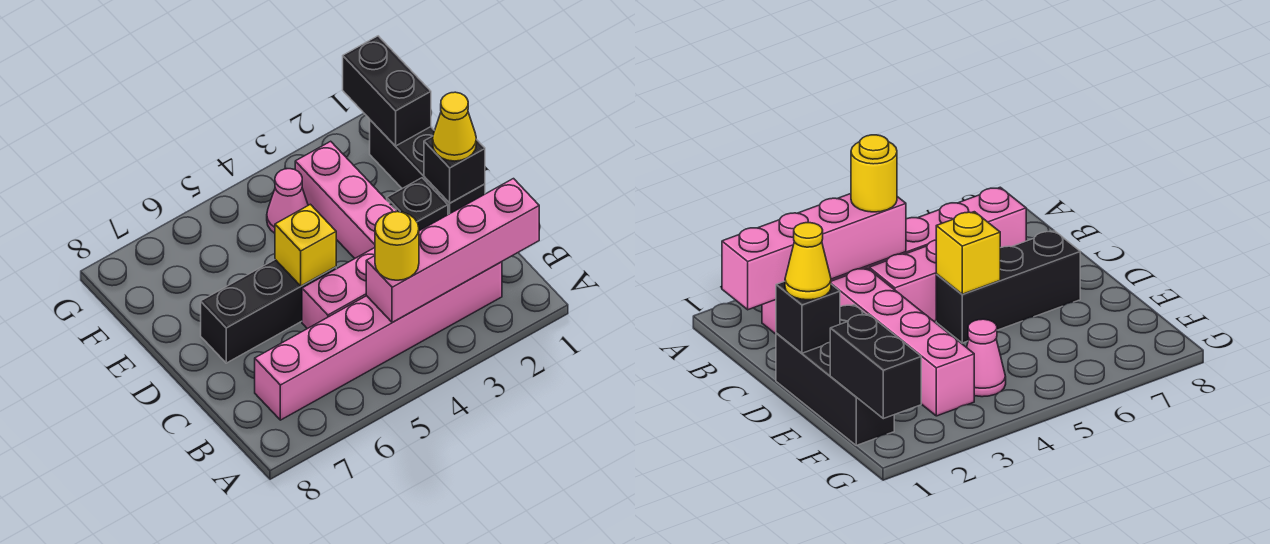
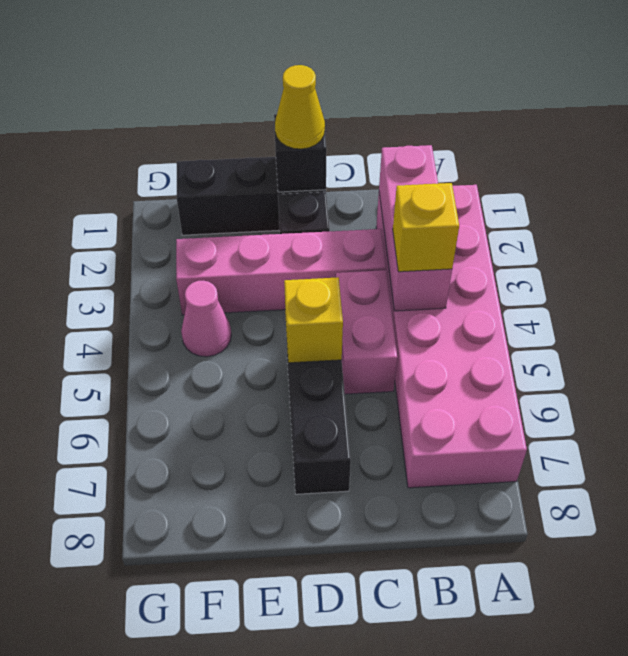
pink 1x4 brick [366,179,539,323] -> pink 1x3 brick [379,145,452,311]
pink 1x6 brick [255,262,502,420] -> pink 2x6 brick [376,185,527,488]
yellow 1x1 round brick [375,212,419,280] -> yellow 1x1 brick [393,183,459,272]
black 1x2 brick [343,36,431,146] -> none

